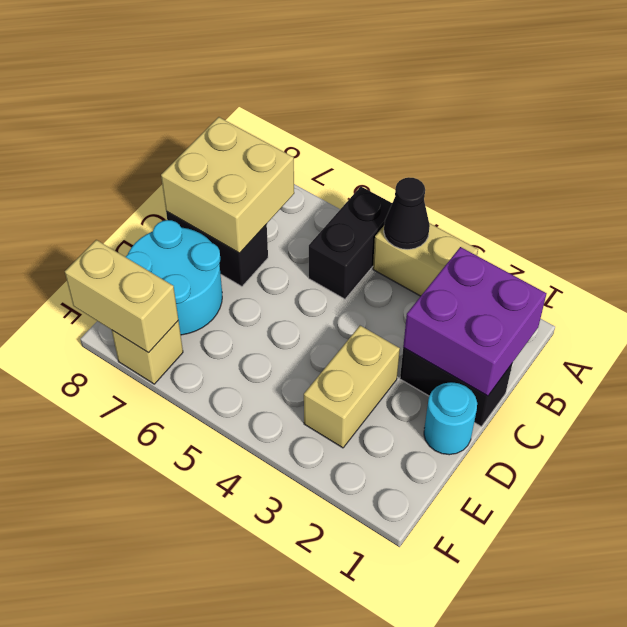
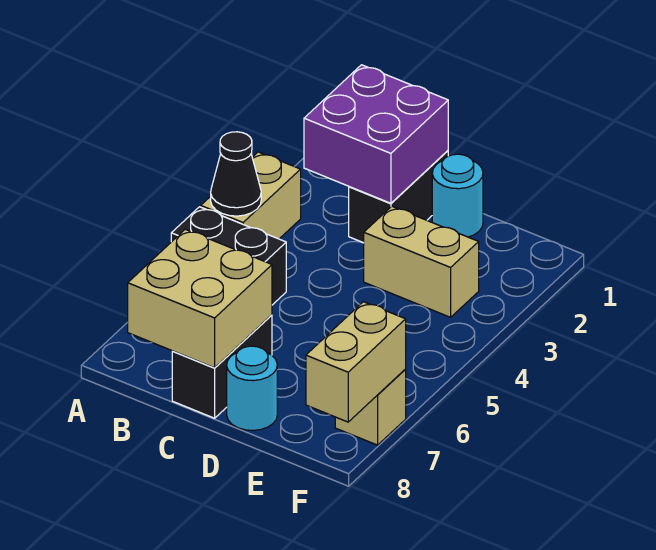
cyan 2x2 round brick [126,220,222,335] -> cyan 1x1 round brick [227,346,277,430]

